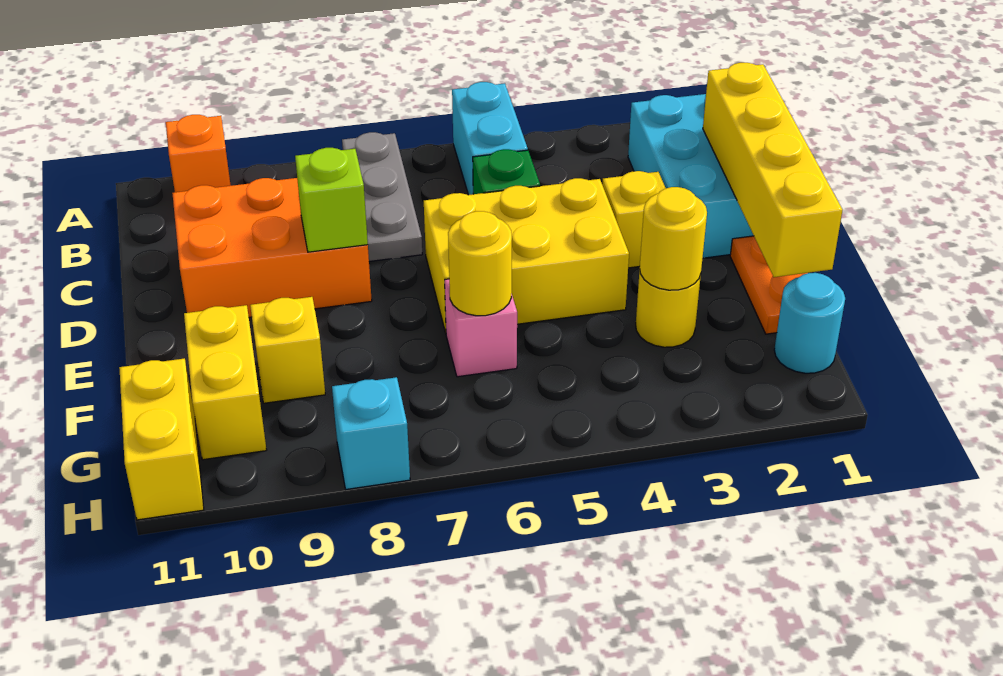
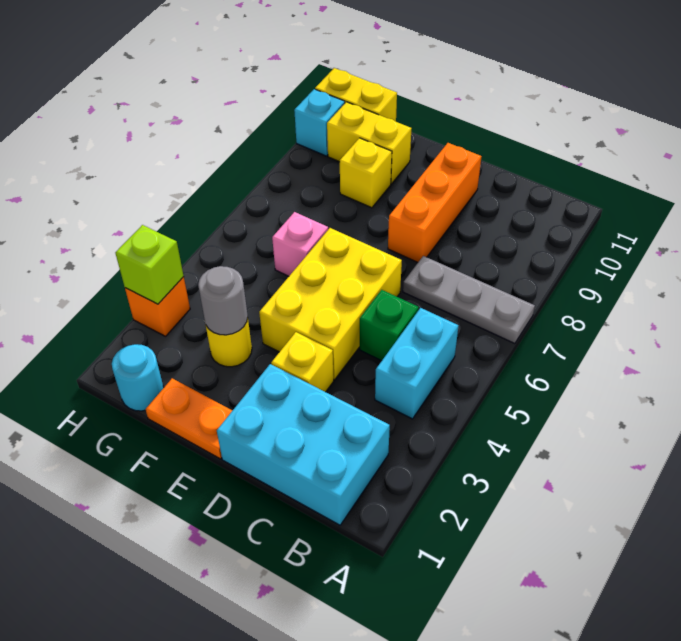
cyan 1x2 brick [452,82,528,195] -> cyan 1x2 brick turned to [375,308,458,419]
orange 1x1 brick [166,115,231,192] -> orange 1x1 brick moved to [125,277,190,336]
yellow 1x4 brick [703,63,843,277] -> none
orange 2x3 brick [172,178,372,317] -> orange 1x3 brick [388,143,482,262]
lime 1x1 brick [295,148,368,252] -> lime 1x1 brick moved to [116,225,184,304]
yellow 1x1 round brick [640,187,707,290] -> grey 1x1 round brick [198,266,248,335]
yellow 1x1 round brick [448,211,512,316] -> none
cyan 1x1 brick [332,377,410,489] -> cyan 1x1 brick moved to [294,89,345,156]

